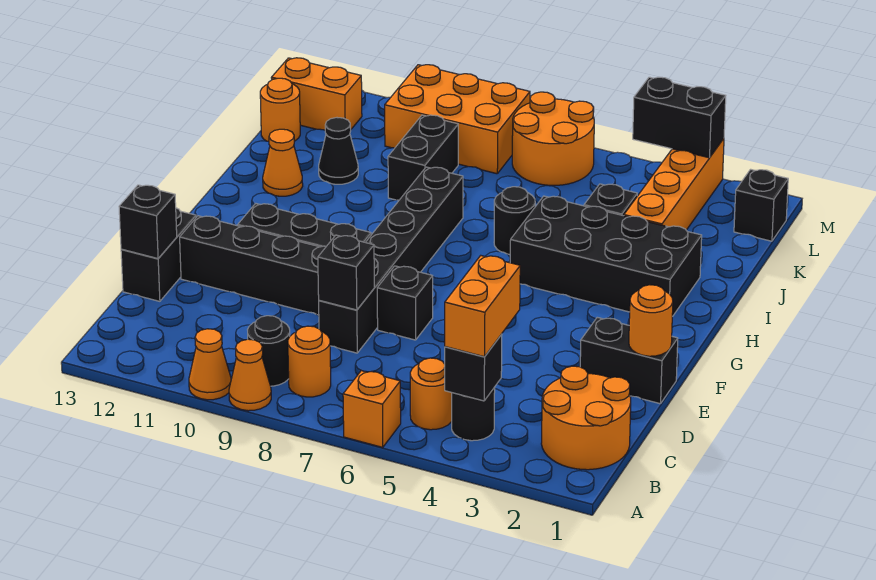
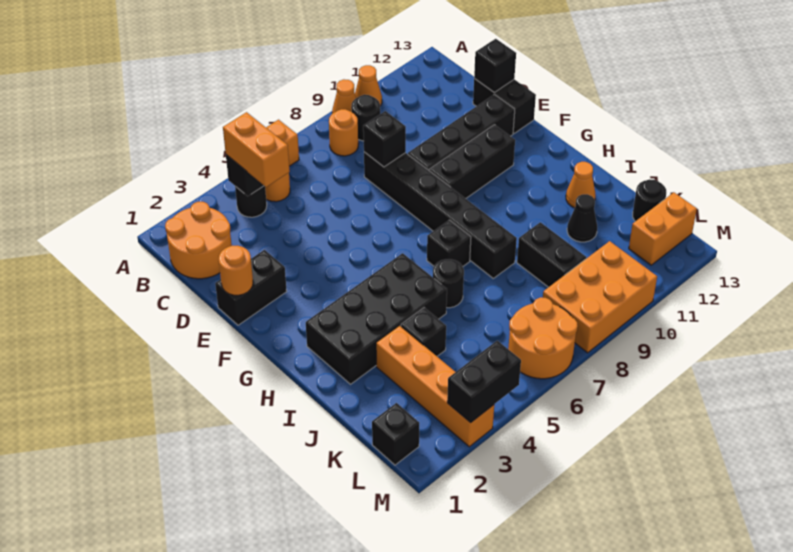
black 1x1 brick [377,266,433,340] -> black 1x1 brick moved to [427,220,471,266]
orange 1x1 round brick [260,78,300,141] -> black 1x1 round brick [633,179,666,221]

